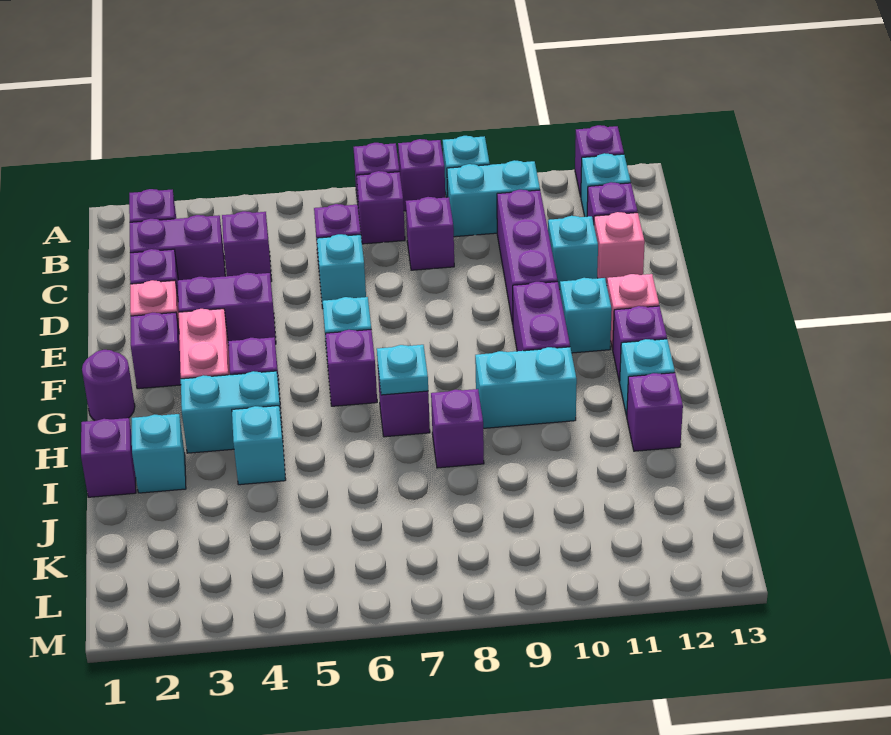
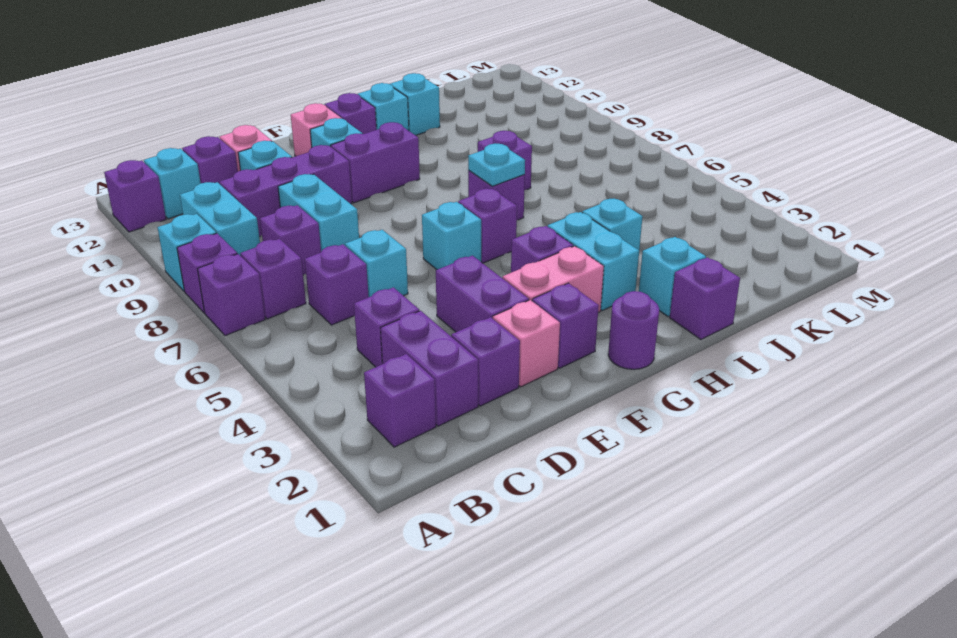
cyan 1x2 brick [475,347,577,428] -> cyan 1x2 brick moved to [278,174,359,251]
purple 1x1 brick [627,373,683,451] -> cyan 1x1 brick [390,73,440,135]

